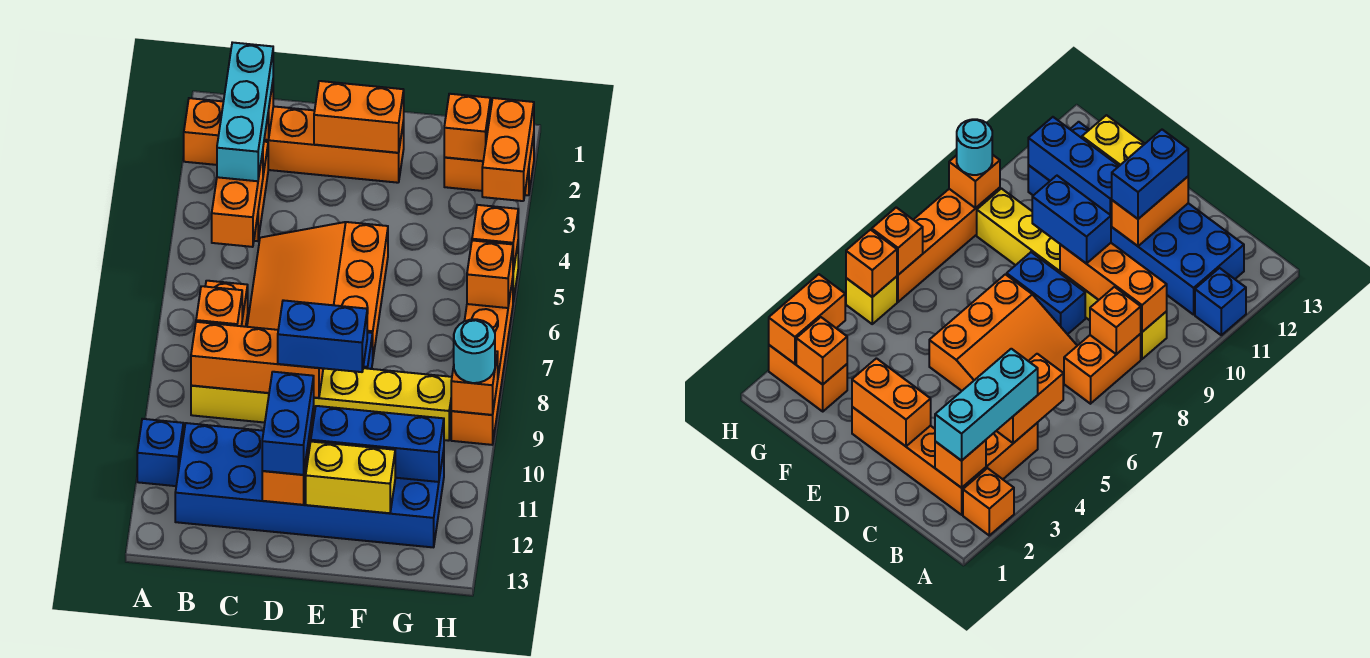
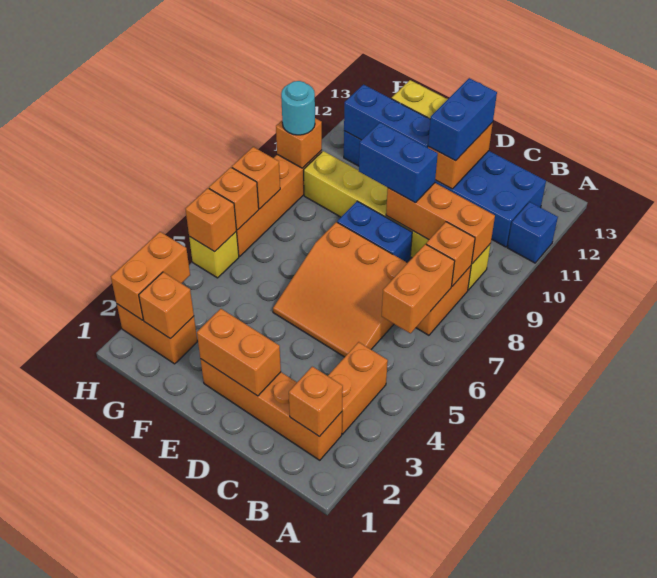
orange 1x1 brick [184,98,223,165] -> orange 1x1 brick moved to [232,147,280,209]
cyan 1x3 brick [217,42,273,181] -> none
orange 1x2 brick [212,152,263,247] -> orange 1x2 brick moved to [382,244,455,334]
orange 3x3 slope [247,222,388,356] -> orange 3x3 slope turned to [273,222,407,357]

